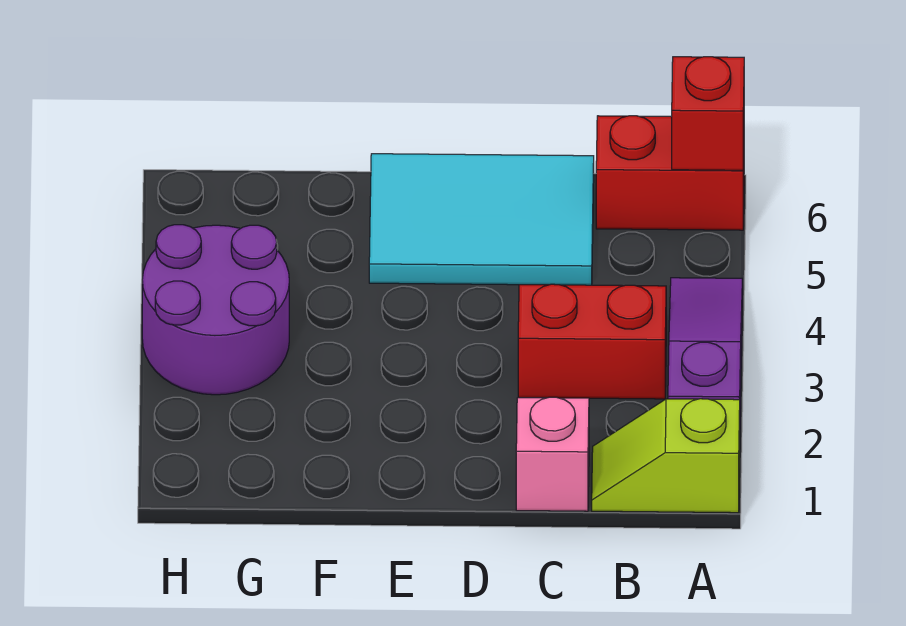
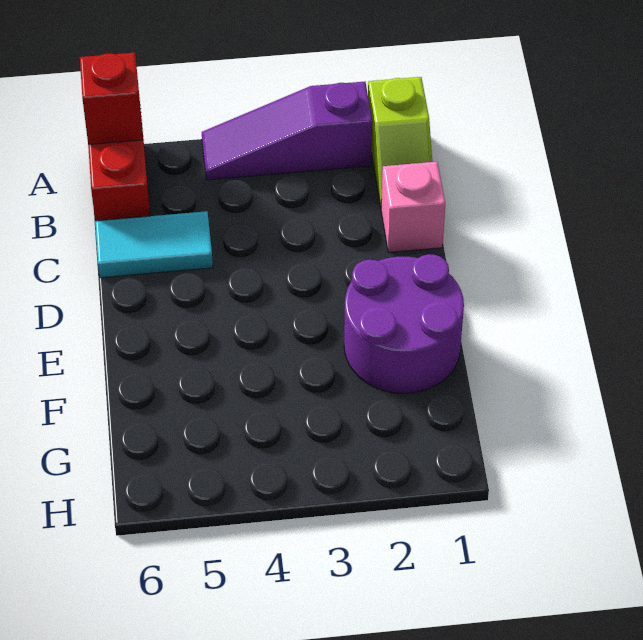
red 1x2 brick [518,284,666,399] -> none
cyan 2x3 tile [369,154,594,285] -> cyan 1x2 tile [95,211,213,278]
purple 2x2 round brick [142,225,289,395] -> purple 2x2 round brick moved to [344,254,464,393]

